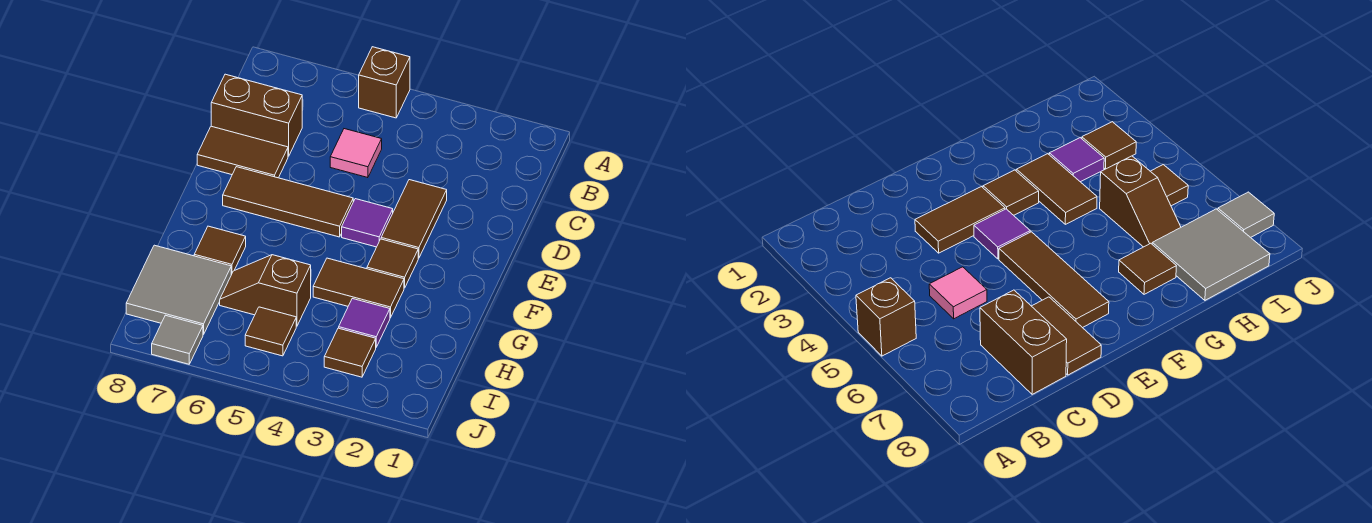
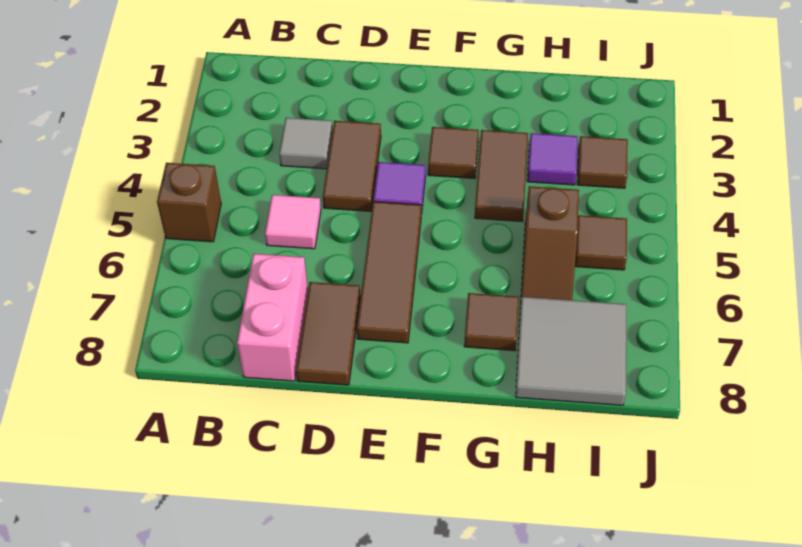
brown 1x2 brick [211,74,302,156] -> pink 1x2 brick [237,254,308,381]
brown 1x2 tile [381,180,447,258] -> brown 1x2 tile turned to [323,121,381,211]
grey 1x1 tile [152,315,203,364] -> grey 1x1 tile moved to [279,118,333,169]

